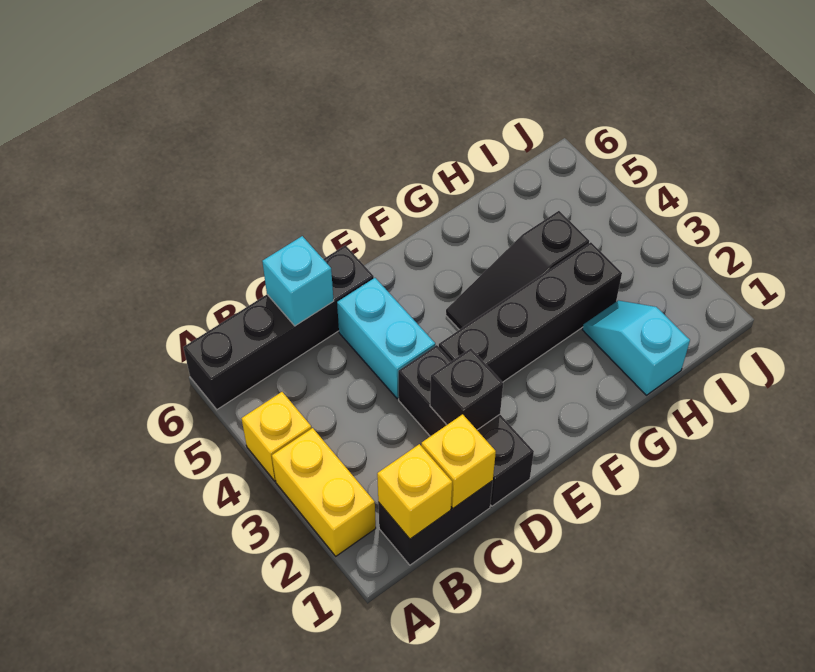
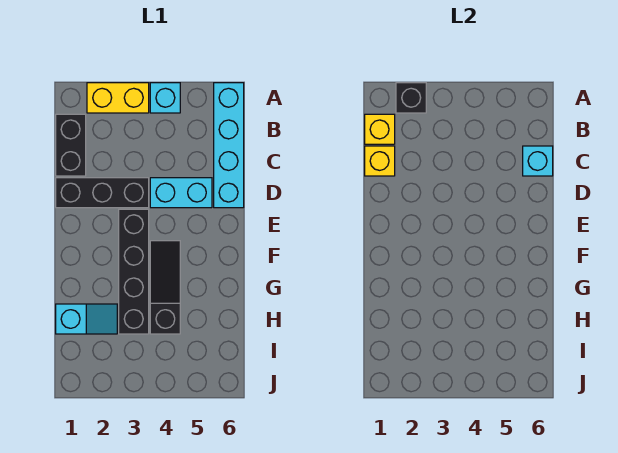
yellow 1x1 brick [242,392,311,481] -> cyan 1x1 brick [150,83,180,113]
black 1x4 brick [183,245,374,410] -> cyan 1x4 brick [214,83,244,208]
black 1x1 brick [430,348,503,430] -> black 1x1 brick moved to [396,83,426,113]

